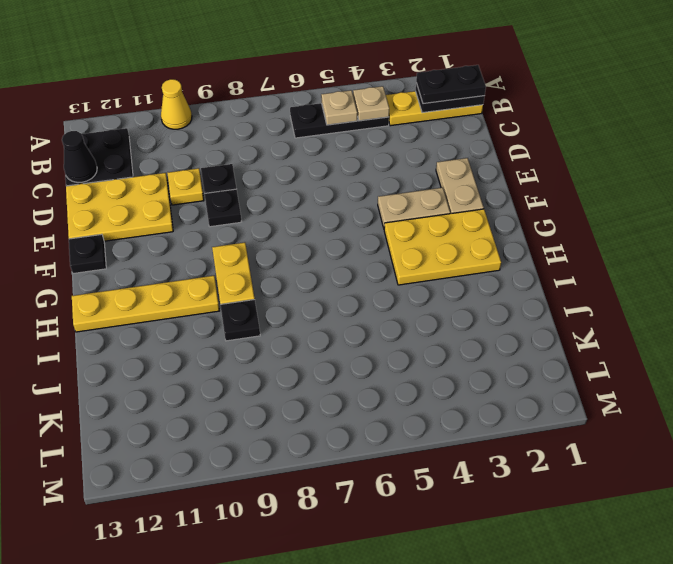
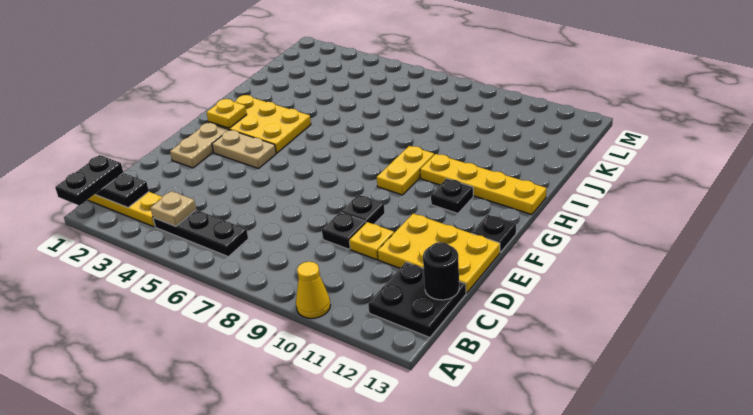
black 1x2 plate [416,65,486,104] -> black 1x2 plate turned to [55,155,123,206]
tan 1x1 plate [321,90,357,125] -> none
black 1x1 cone [62,131,97,182] -> black 1x1 round brick [423,242,459,300]
none -> yellow 1x1 plate [207,99,247,128]
black 1x1 plate [220,300,260,341] -> black 1x1 plate moved to [431,179,473,213]

